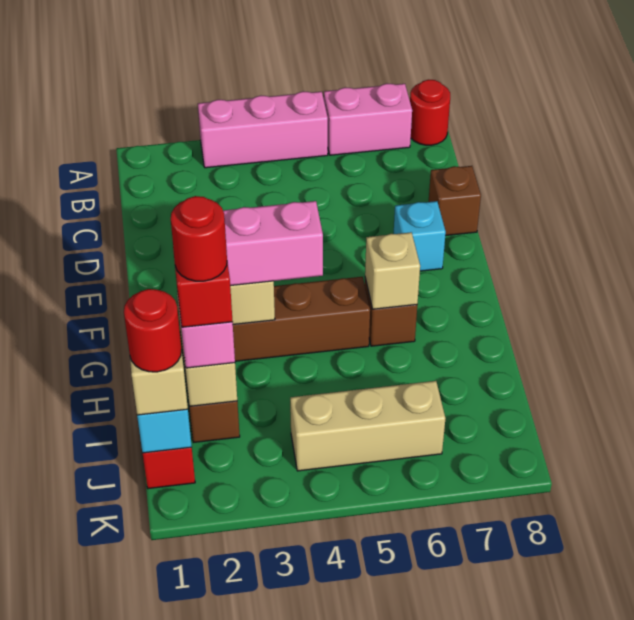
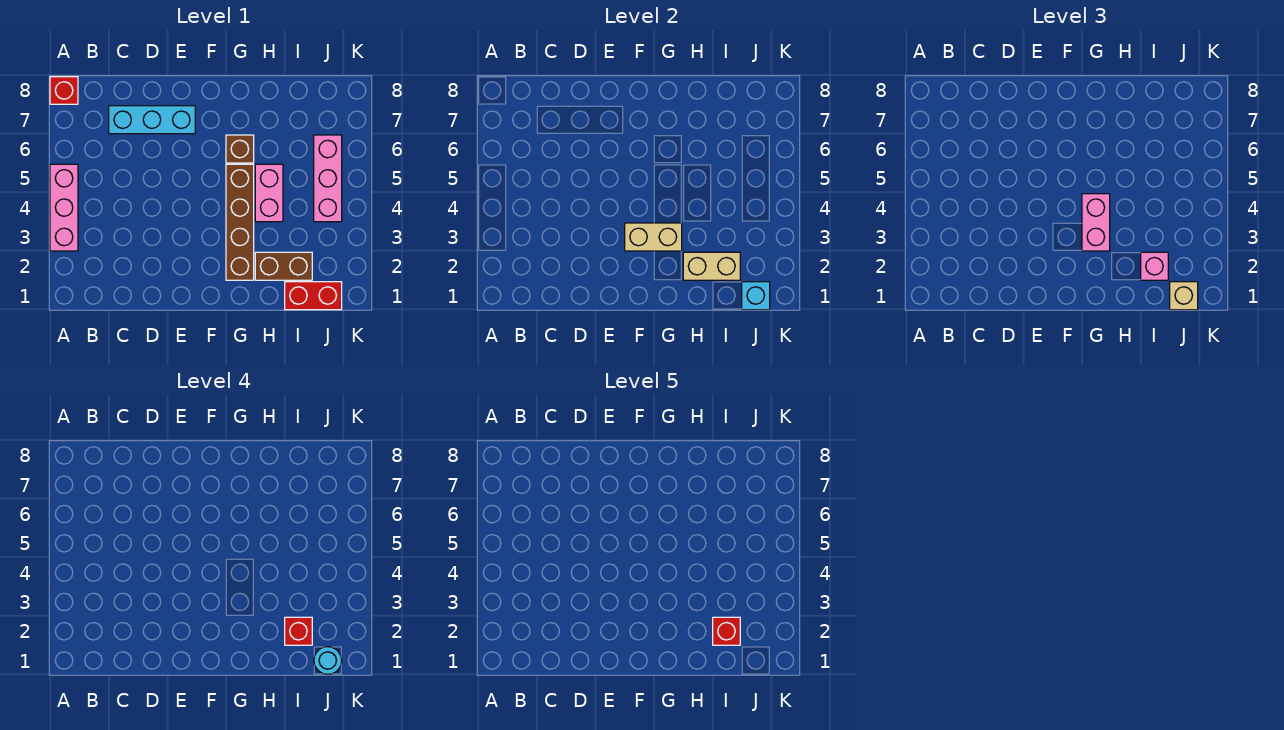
pink 1x2 brick [324,84,412,155] -> pink 1x2 brick moved to [255,164,283,222]
red 1x1 round brick [410,80,450,145] -> red 1x1 brick [50,77,78,104]
brown 1x1 brick [429,166,481,236] -> none
cyan 1x1 brick [394,201,446,271] -> cyan 1x3 brick [109,106,195,134]
tan 1x1 brick [365,232,420,309] -> none
red 1x1 round brick [171,196,227,281] -> red 1x1 brick [713,617,740,645]
red 1x1 round brick [124,289,182,372] -> cyan 1x1 round brick [314,647,342,674]
tan 1x3 brick [290,381,445,471] -> pink 1x3 brick [314,135,342,222]

